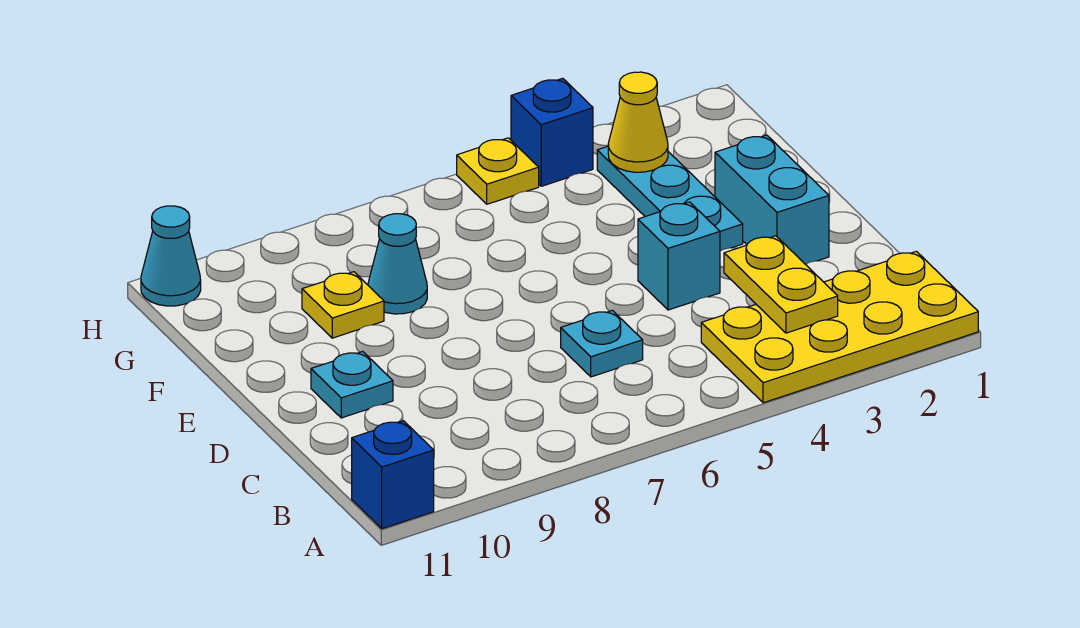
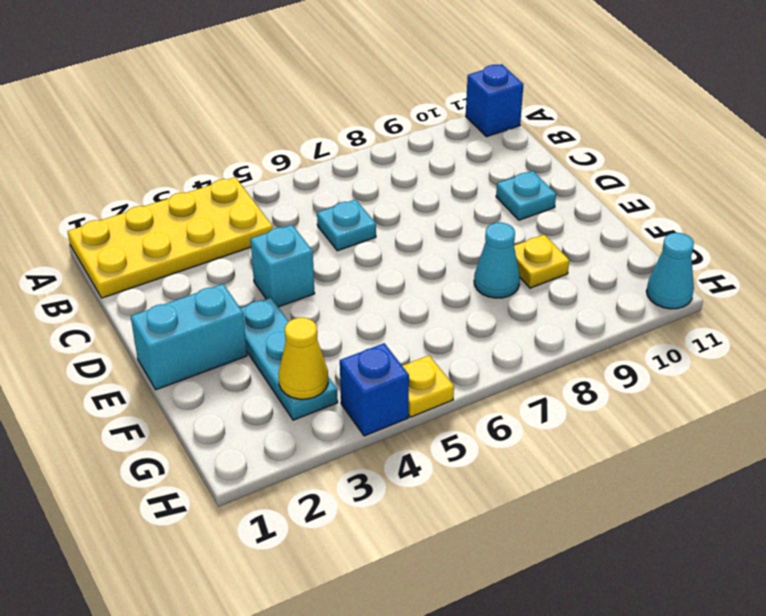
yellow 1x2 plate [724,236,838,333] -> none
cyan 1x2 brick [715,135,829,264] -> cyan 1x2 brick turned to [131,284,247,390]

